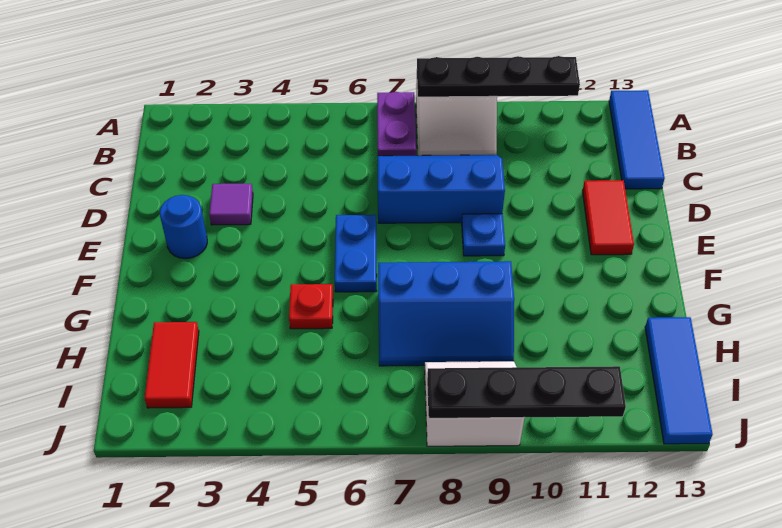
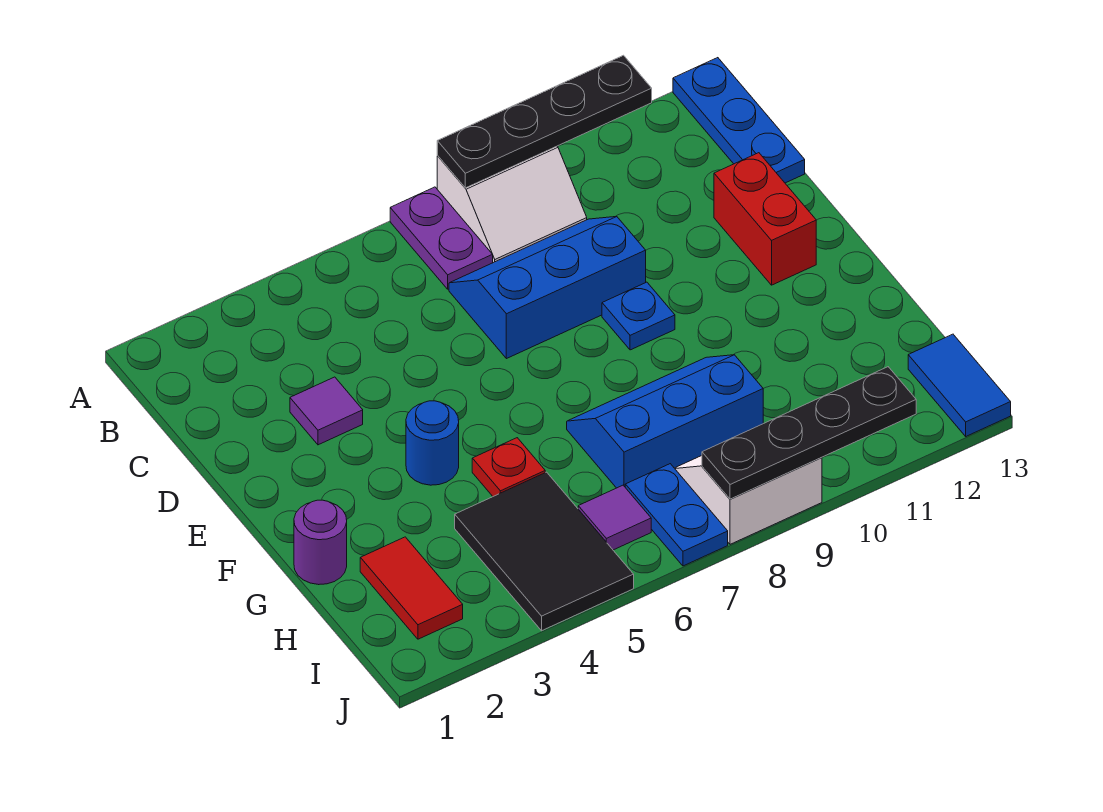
blue 1x3 tile [609,90,665,189] -> blue 1x3 plate [673,58,805,183]
red 1x2 tile [583,180,634,255] -> red 1x2 brick [714,153,816,285]
blue 1x1 round brick [160,195,207,259] -> blue 1x1 round brick moved to [406,401,459,485]
blue 1x2 plate [335,215,377,292] -> blue 1x2 plate moved to [625,464,728,566]
none -> purple 1x1 round brick [294,500,347,585]
blue 2x3 slope [378,261,514,366] -> blue 2x3 slope turned to [567,355,763,488]
none -> black 2x3 tile [455,472,634,631]
blue 1x3 tile [645,317,713,444] -> blue 1x2 tile [908,334,1011,436]
none -> purple 1x1 tile [578,485,651,550]

